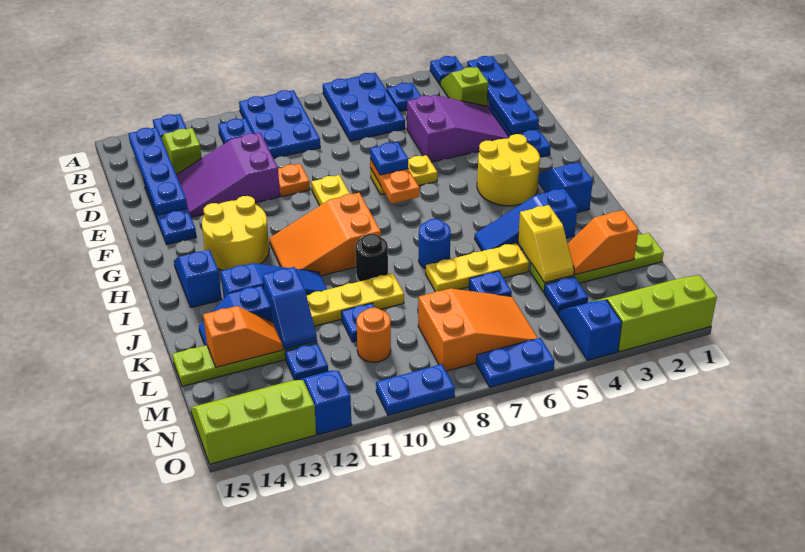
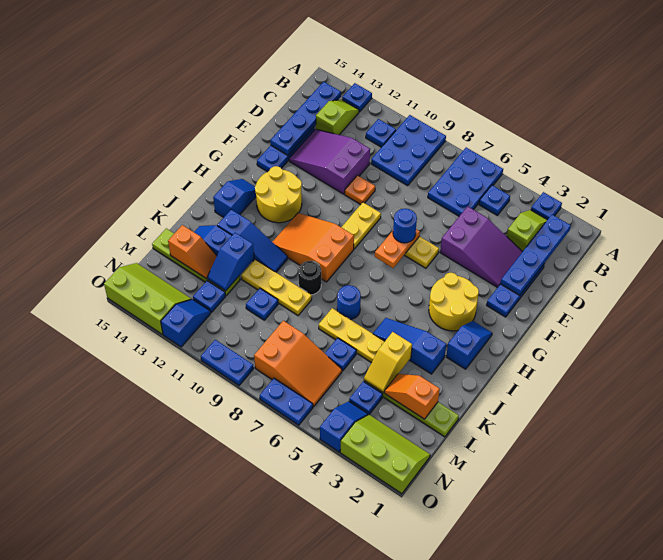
blue 1x1 plate [370,142,408,175] -> blue 1x1 round brick [393,209,417,243]
orange 1x1 round brick [357,308,391,362] -> none

